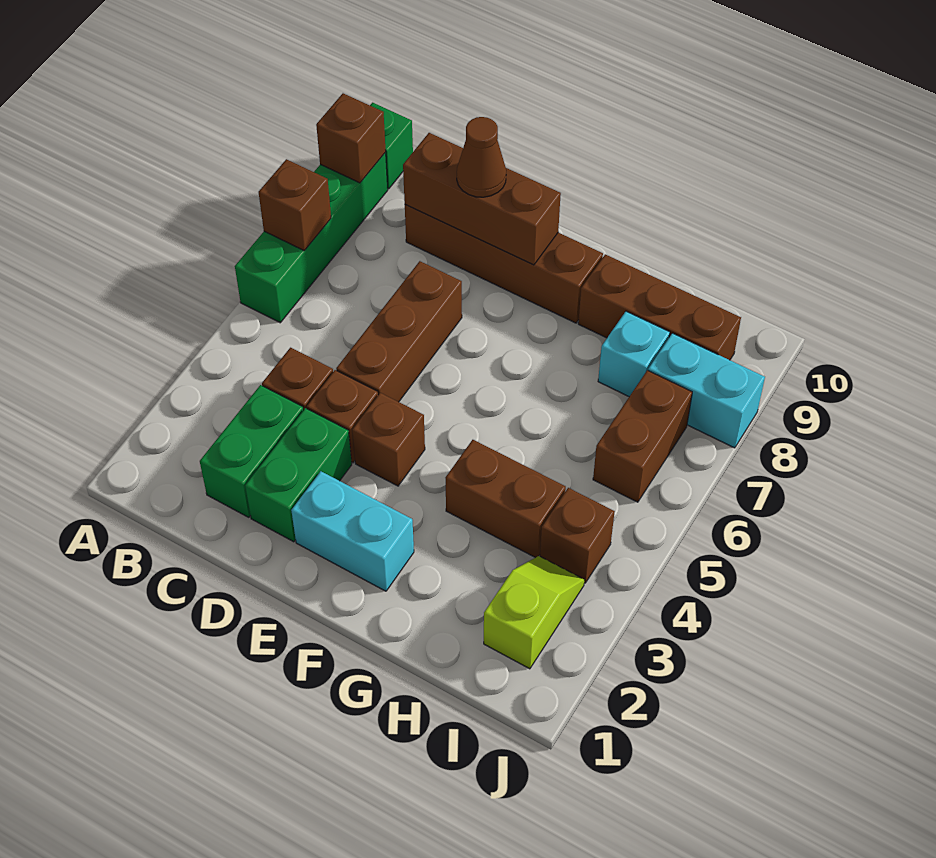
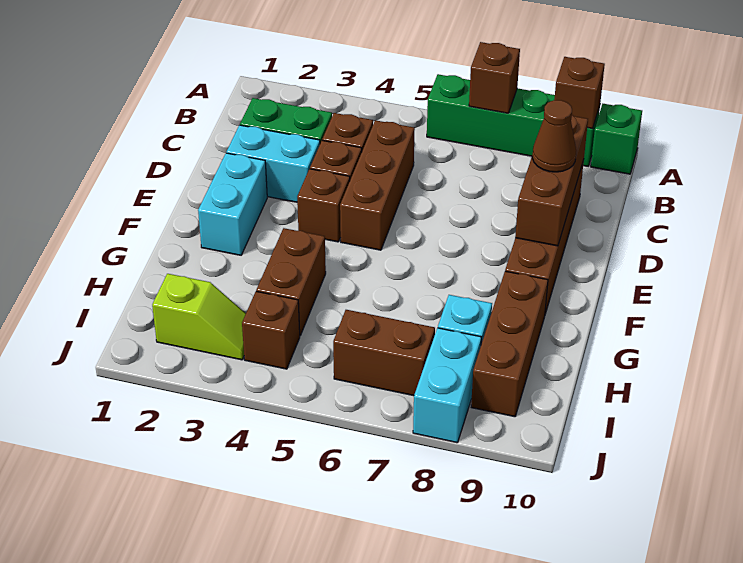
green 1x2 brick [245,408,352,542] -> cyan 1x2 brick [226,125,320,202]
brown 1x3 brick [336,261,462,402] -> brown 1x3 brick turned to [340,120,415,250]

